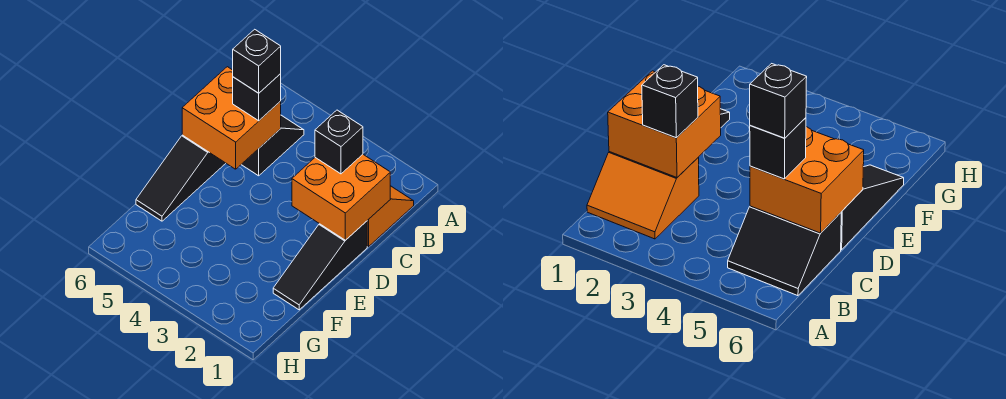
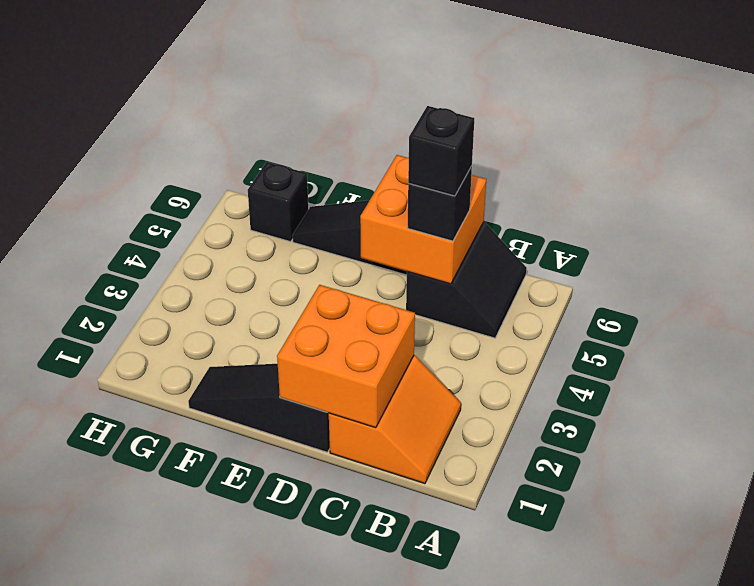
black 1x1 brick [315,110,363,174] -> black 1x1 brick moved to [248,162,308,242]

